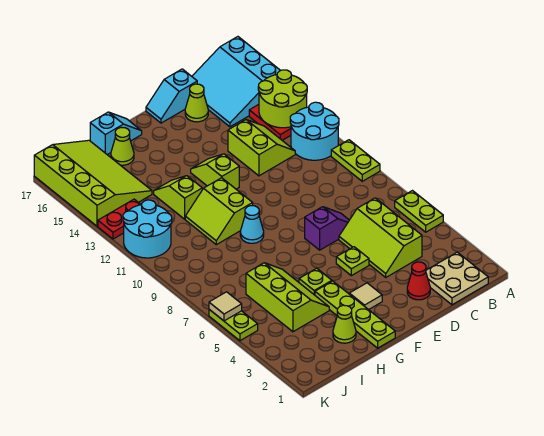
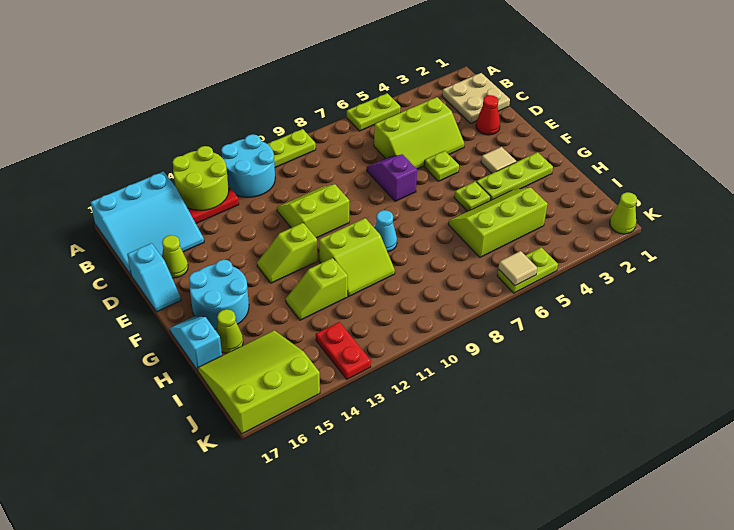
lime 2x2 slope [228,120,295,176] -> lime 2x2 slope moved to [277,184,349,238]
lime 1x4 plate [315,281,395,348] -> lime 1x3 plate [476,152,553,201]
lime 1x1 cone [333,305,356,343] -> lime 1x1 cone moved to [610,192,637,234]
lime 3x4 slope [34,140,152,226] -> lime 3x3 slope [198,330,320,434]
cyan 2x2 round brick [123,200,172,258] -> cyan 2x2 round brick moved to [189,260,249,329]

